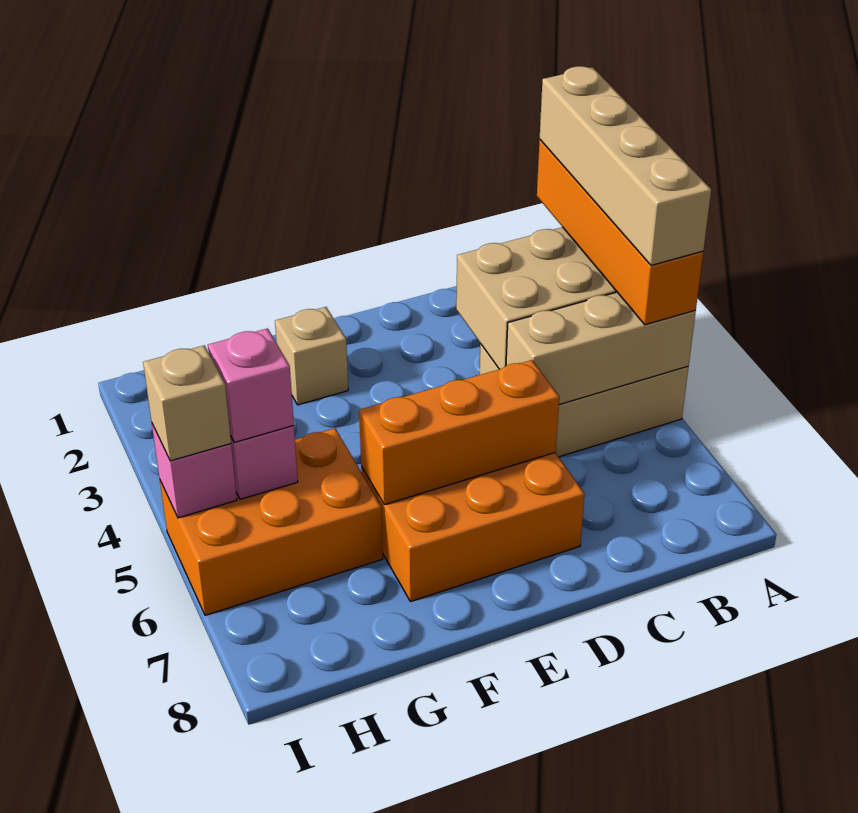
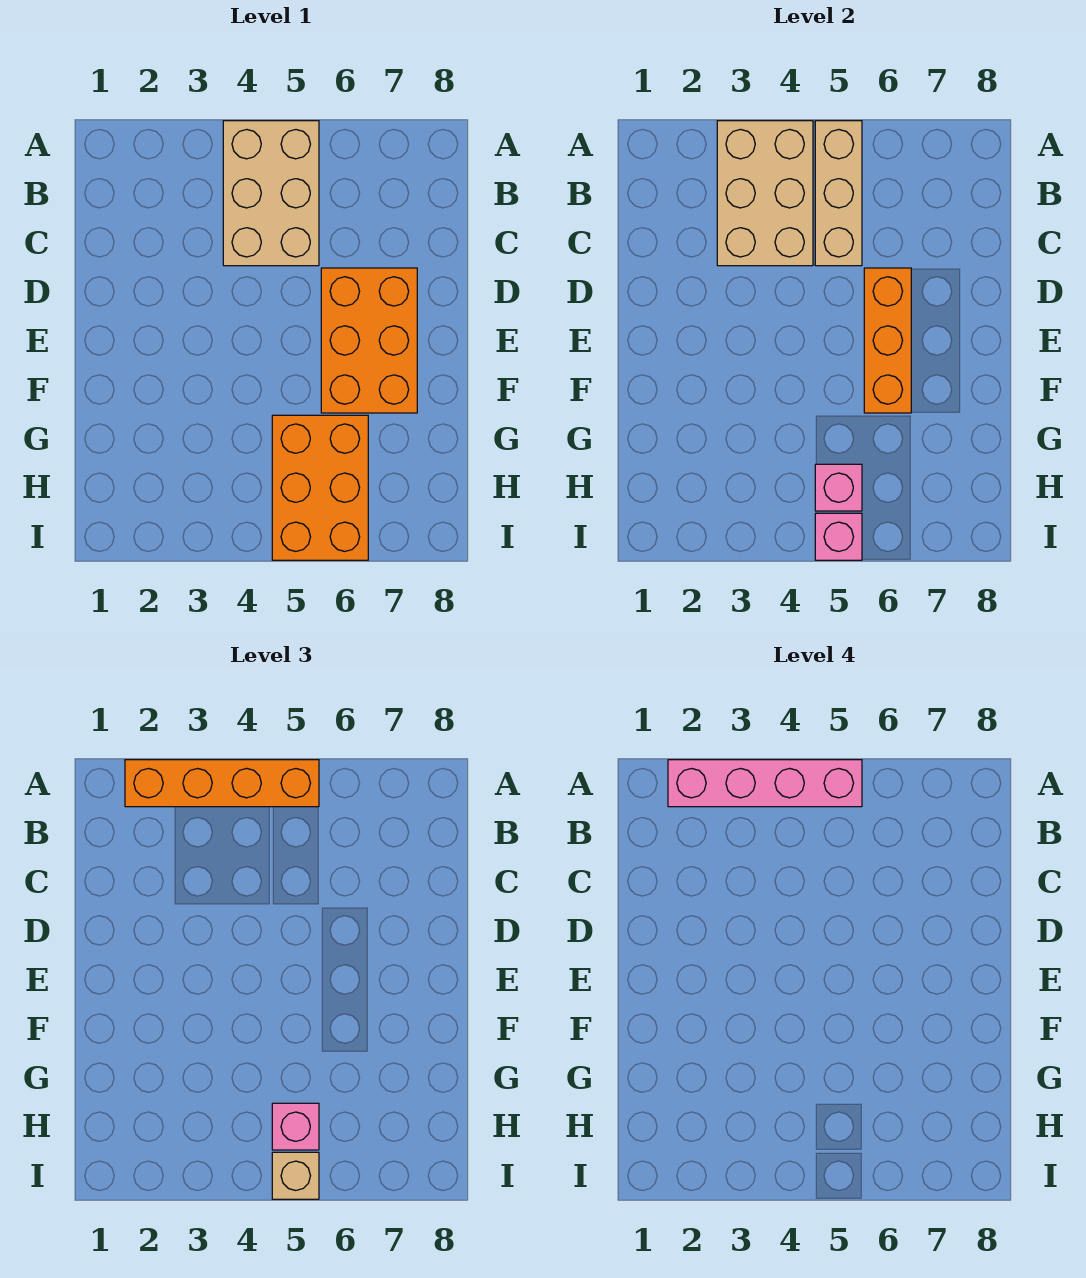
tan 1x4 brick [540,66,711,265] -> pink 1x4 brick [668,760,862,807]
tan 1x1 brick [275,307,348,405] -> none

